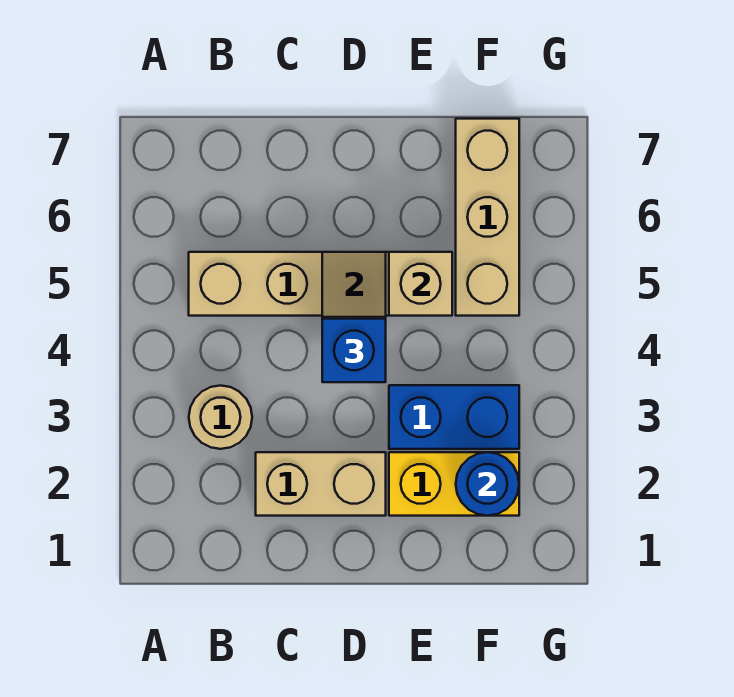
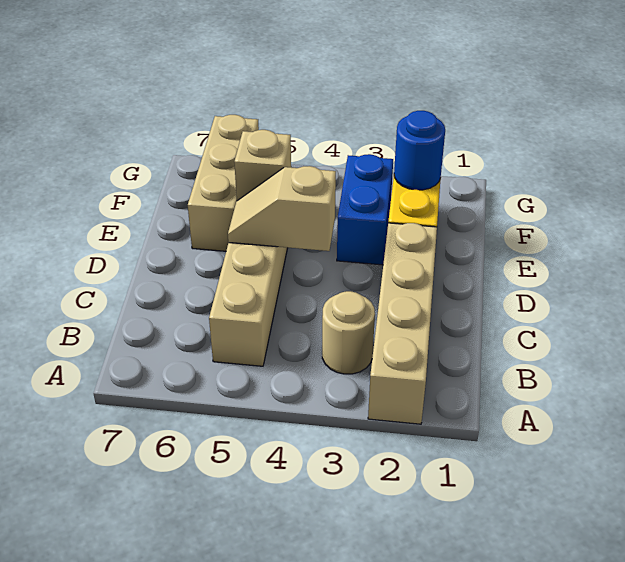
tan 1x2 brick [256,452,386,516] -> tan 1x4 brick [368,223,437,424]
blue 1x1 brick [322,319,386,382] -> none
tan 1x3 brick [456,119,519,316] -> tan 1x3 brick turned to [188,115,259,251]

